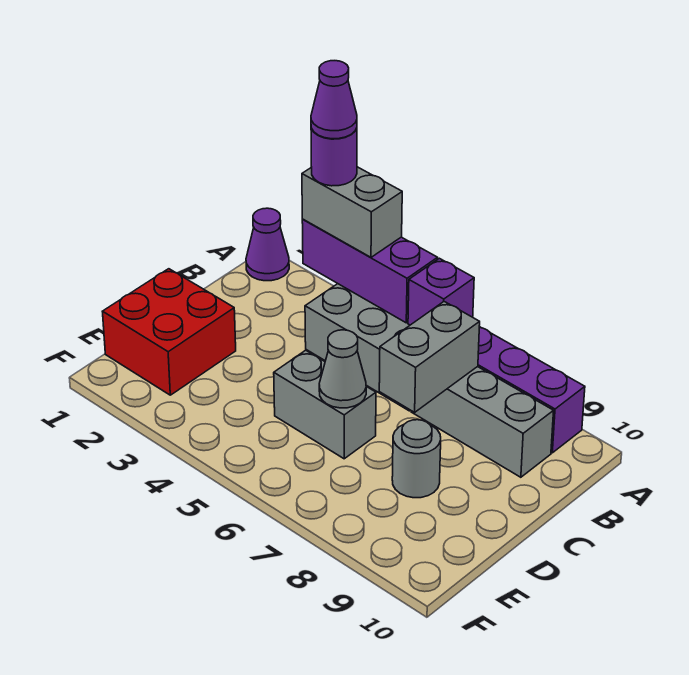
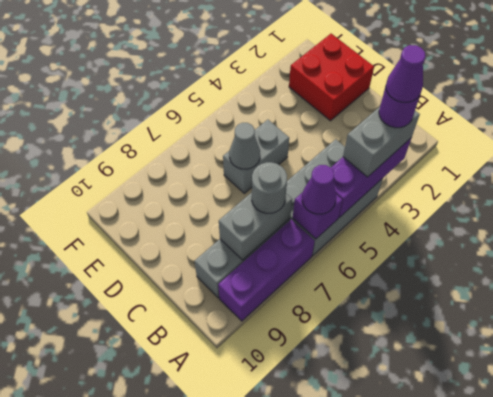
purple 1x1 cone [246,208,289,281] -> purple 1x1 cone moved to [302,165,336,214]
grey 1x2 brick [379,302,480,412] -> grey 1x2 brick turned to [219,192,292,260]
grey 1x1 round brick [392,420,441,498] -> grey 1x1 round brick moved to [252,162,287,213]

